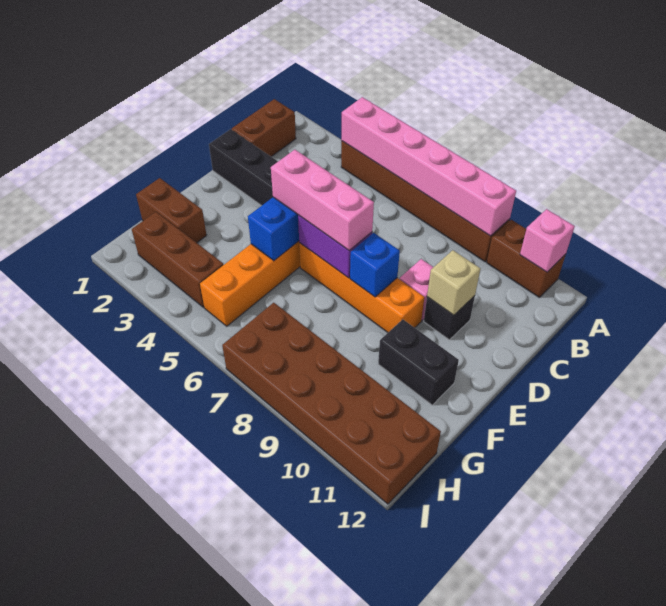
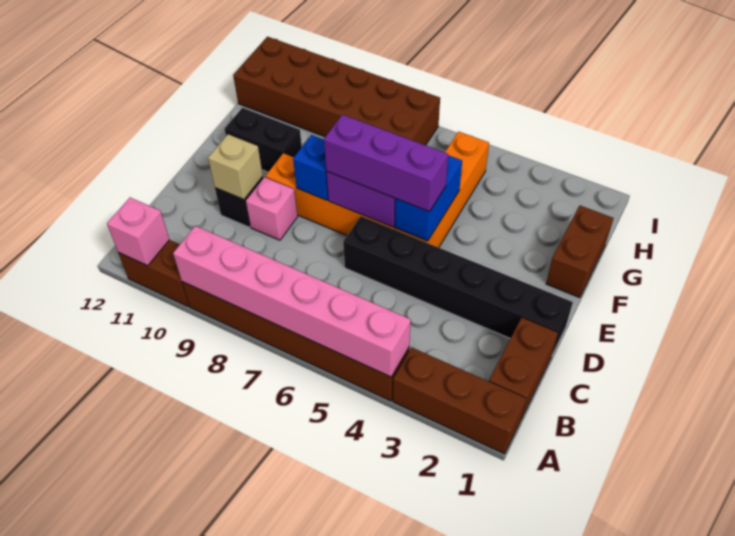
pink 1x3 brick [271,150,374,251] -> purple 1x3 brick [324,115,448,212]
brown 1x2 brick [136,178,207,243] -> brown 1x2 brick turned to [546,206,614,298]
brown 1x3 brick [132,212,224,307] -> brown 1x3 brick moved to [393,347,526,454]

